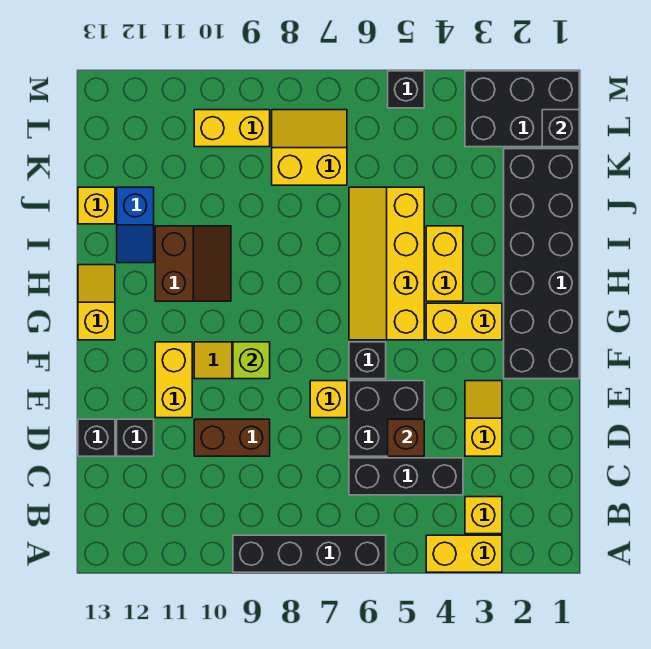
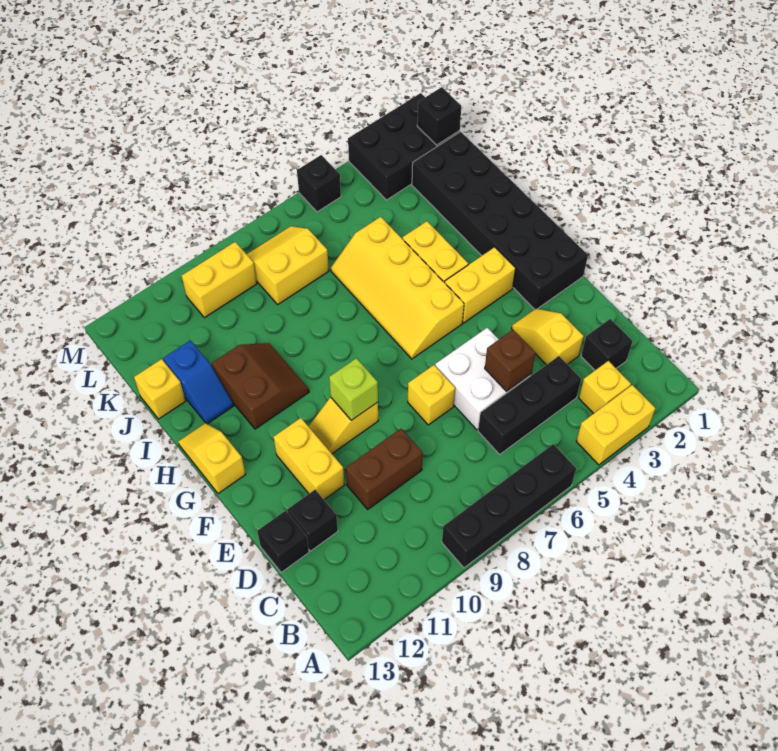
black 2x2 brick [349,381,424,456] -> white 2x2 brick [435,328,532,430]
black 1x1 brick [349,342,386,379] -> black 1x1 brick moved to [581,319,632,370]

